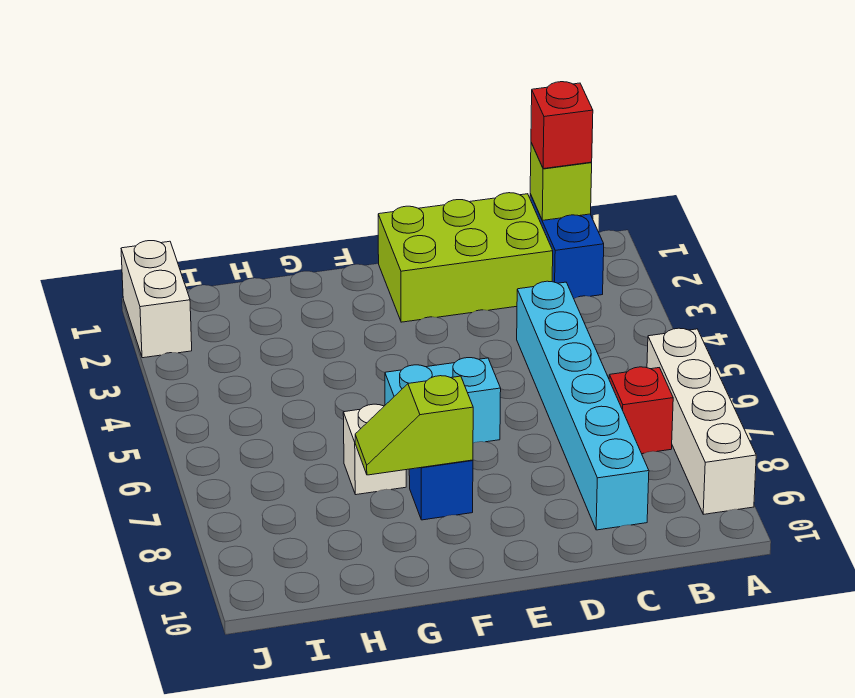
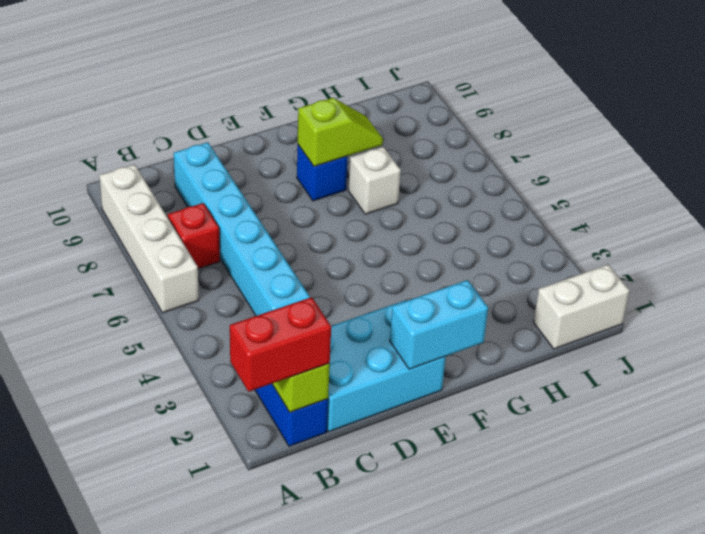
red 1x1 brick [531,82,593,169] -> red 1x2 brick [230,297,331,392]
lime 2x3 brick [378,193,553,322] -> cyan 2x3 brick [327,300,446,432]
cyan 1x2 brick [385,358,501,443] -> cyan 1x2 brick moved to [390,280,488,369]
white 1x2 brick [121,241,192,358] -> white 1x2 brick turned to [533,264,629,349]

